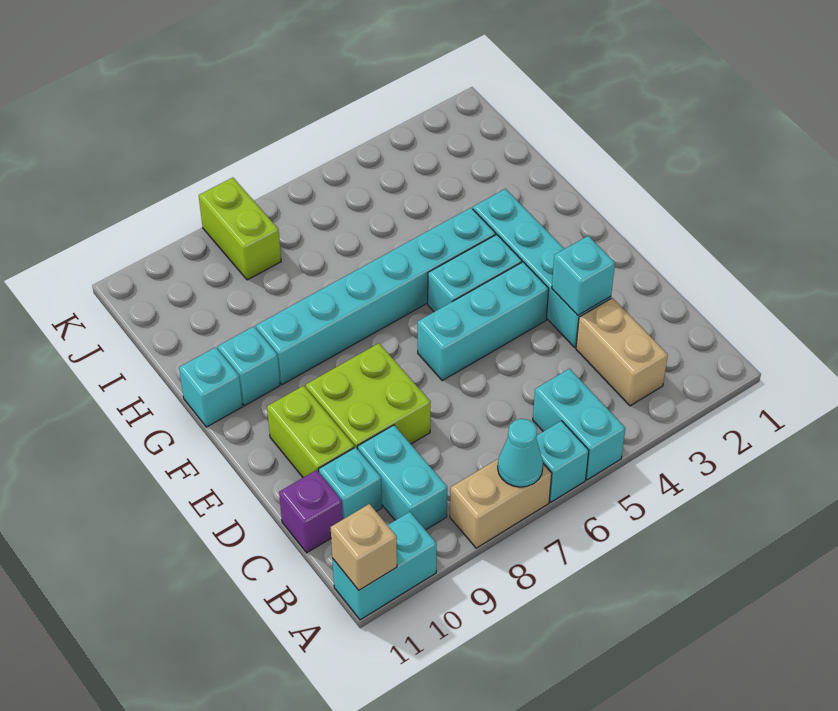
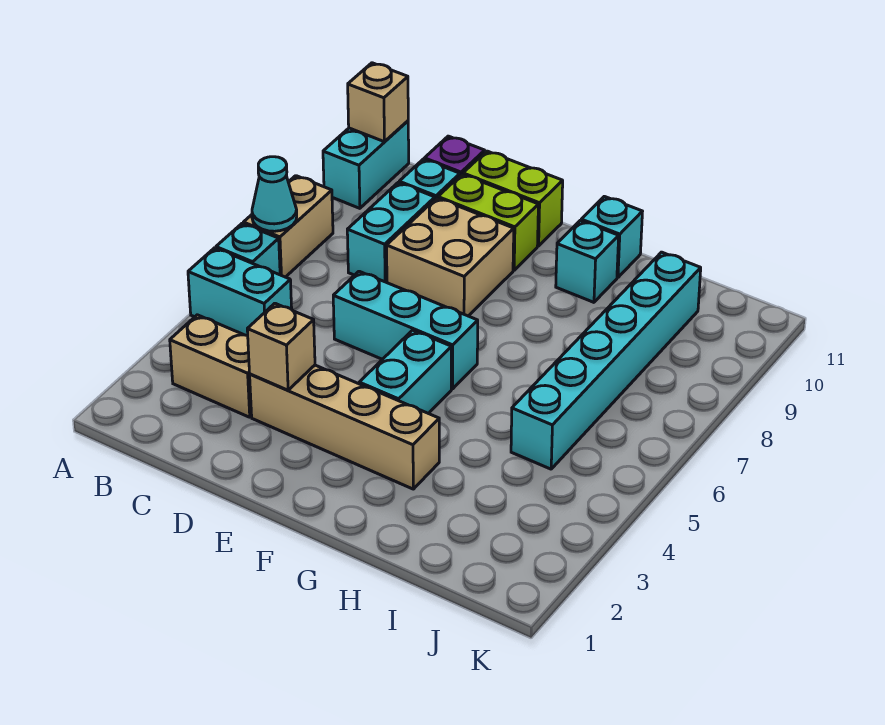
cyan 1x2 brick [358,425,447,530] -> cyan 1x2 brick turned to [347,183,435,283]
cyan 1x4 brick [473,189,611,347] -> tan 1x4 brick [250,365,439,489]
cyan 1x1 brick [552,236,615,315] -> tan 1x1 brick [247,303,315,390]
lime 2x2 brick [306,343,430,449] -> tan 2x2 brick [387,198,514,316]
cyan 1x3 brick [418,262,549,380] -> cyan 1x3 brick turned to [333,271,478,389]
cyan 1x6 brick [256,208,496,385] -> cyan 1x6 brick moved to [511,252,701,469]
lime 1x2 brick [199,178,281,280] -> lime 1x2 brick moved to [463,151,563,246]

